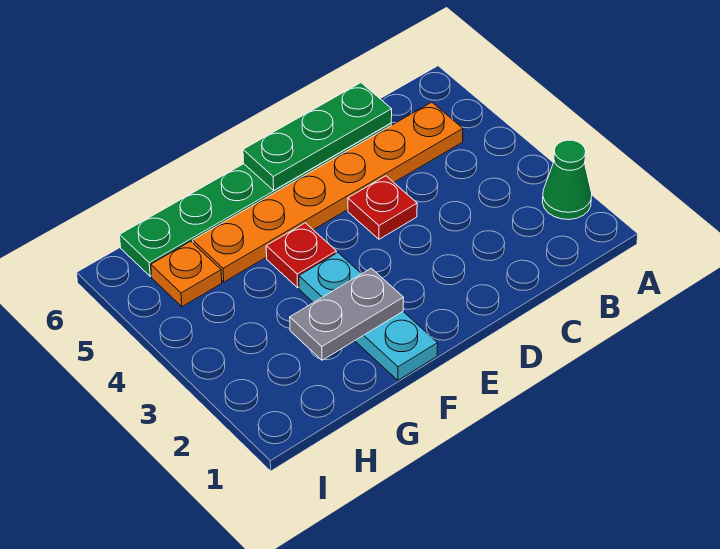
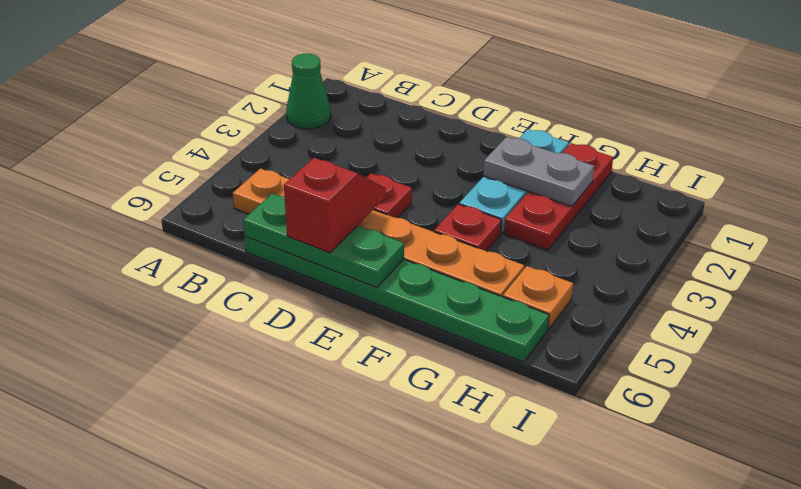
none -> red 1x2 slope [284,158,386,253]
none -> red 1x3 plate [504,143,613,250]

